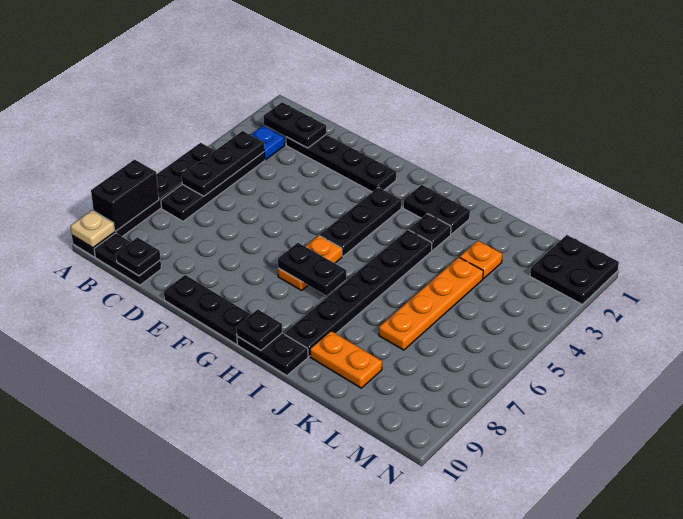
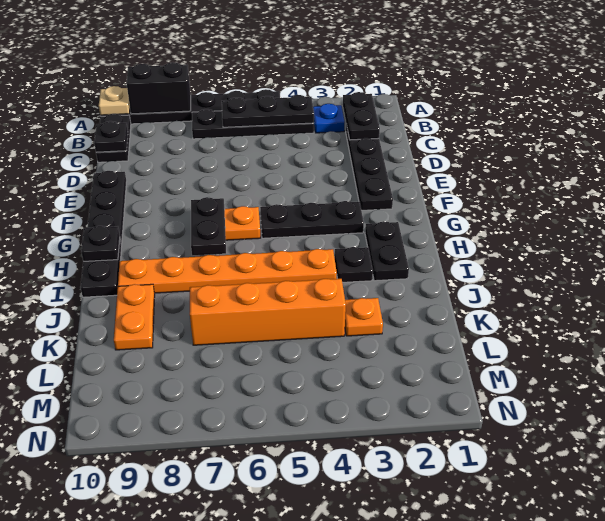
black 1x6 plate [284,230,432,356] -> orange 1x6 plate [118,249,337,293]
orange 1x4 plate [379,257,483,350] -> orange 1x4 brick [190,279,346,345]
black 2x2 plate [530,235,619,304] -> none

